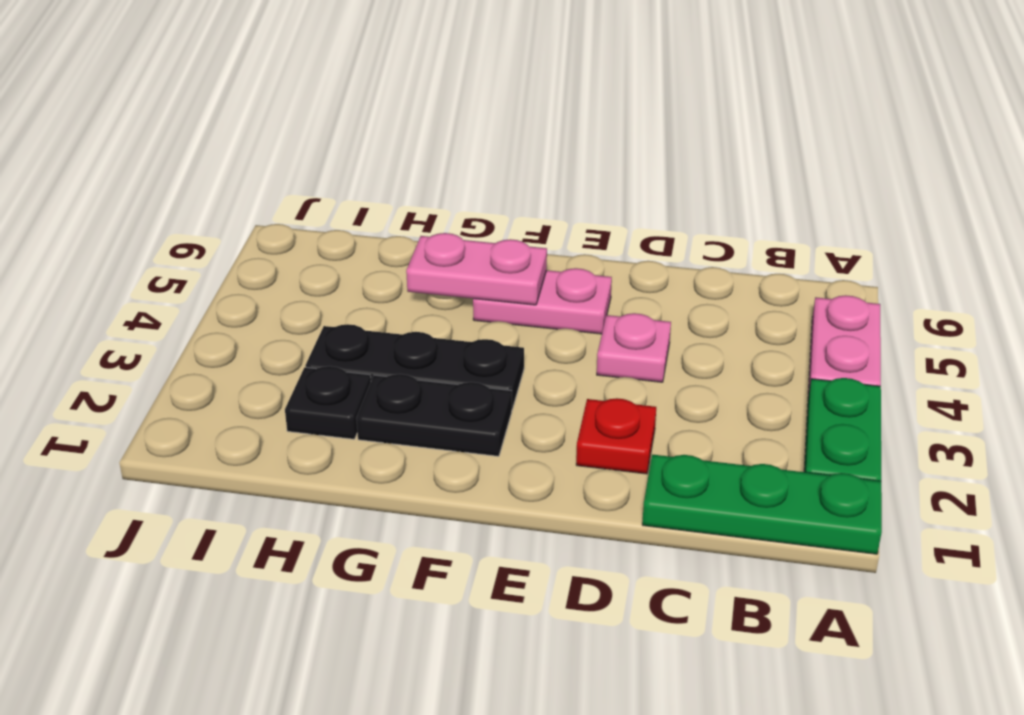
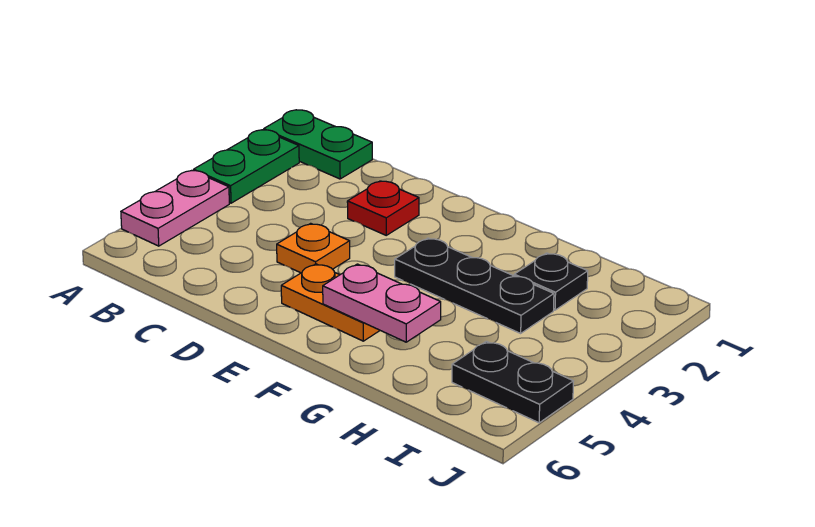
green 1x3 plate [642,455,882,554] -> green 1x2 plate [264,110,372,179]
pink 1x1 plate [597,313,671,382] -> orange 1x1 plate [277,223,350,273]
pink 1x2 plate [473,268,612,334] -> orange 1x2 plate [281,264,380,341]
black 1x2 plate [356,374,512,456] -> black 1x2 plate moved to [452,341,573,423]

